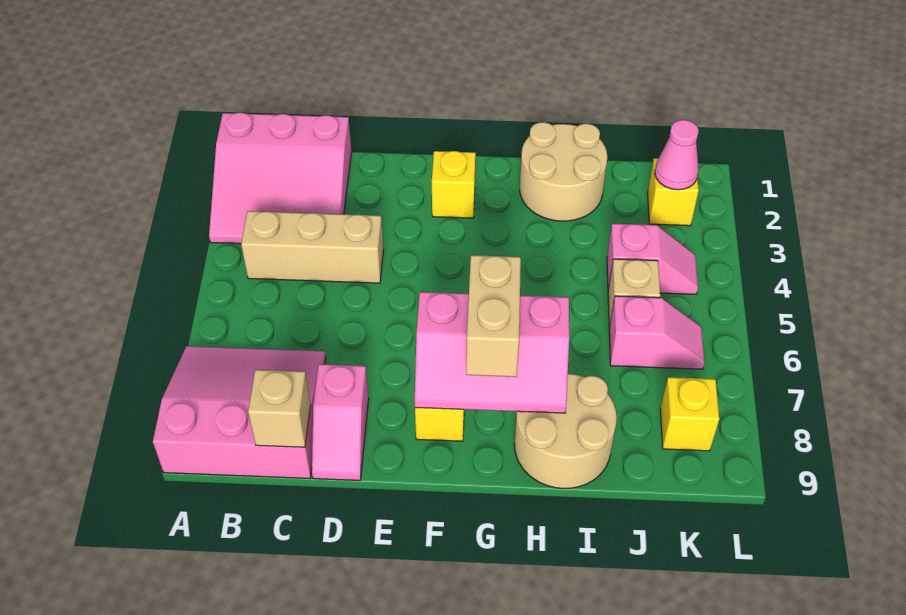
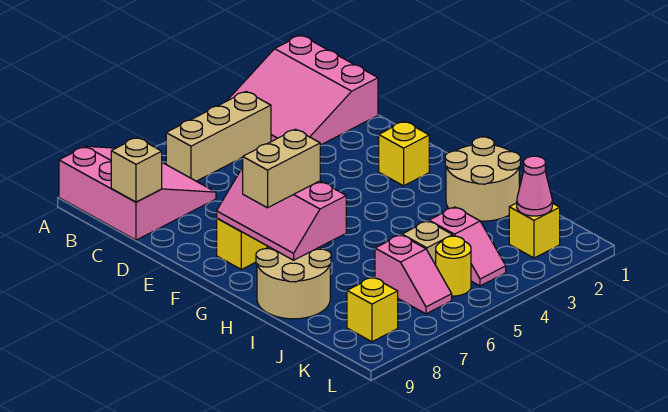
tan 1x3 brick [241,211,383,283] -> tan 1x3 brick turned to [166,92,271,181]
pink 1x2 slope [312,364,369,480] -> none
none -> yellow 1x1 round brick [436,236,471,296]

